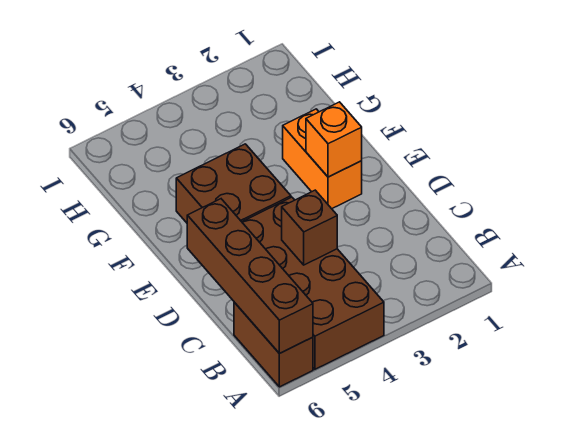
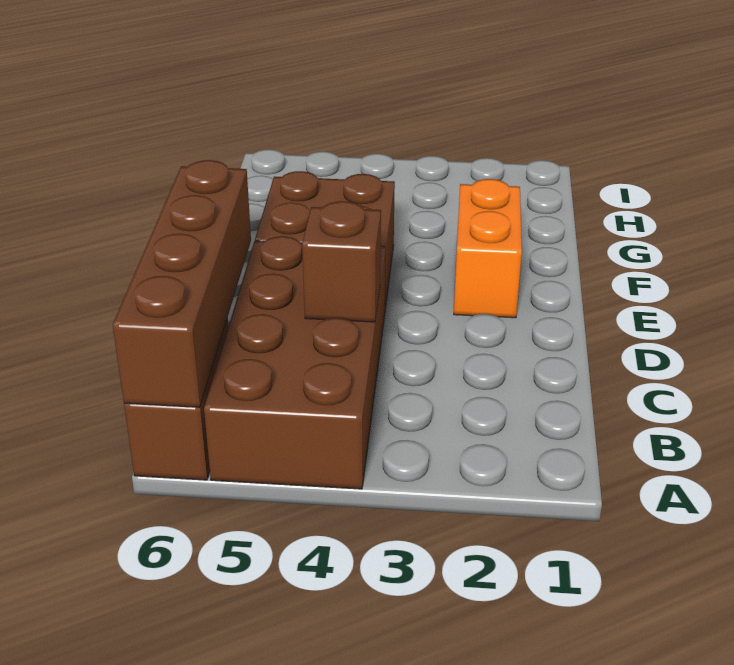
orange 1x1 brick [306,102,362,177] -> none

